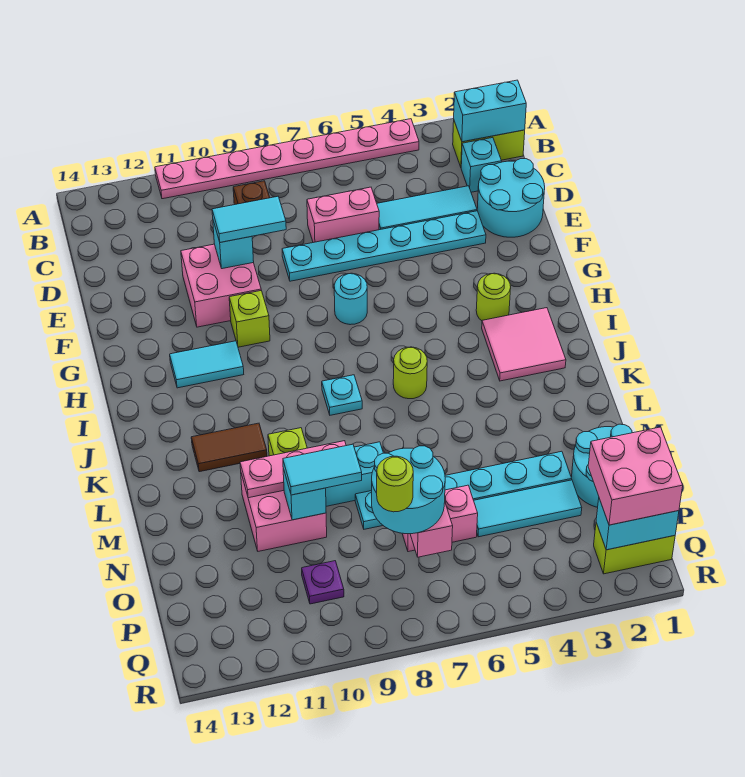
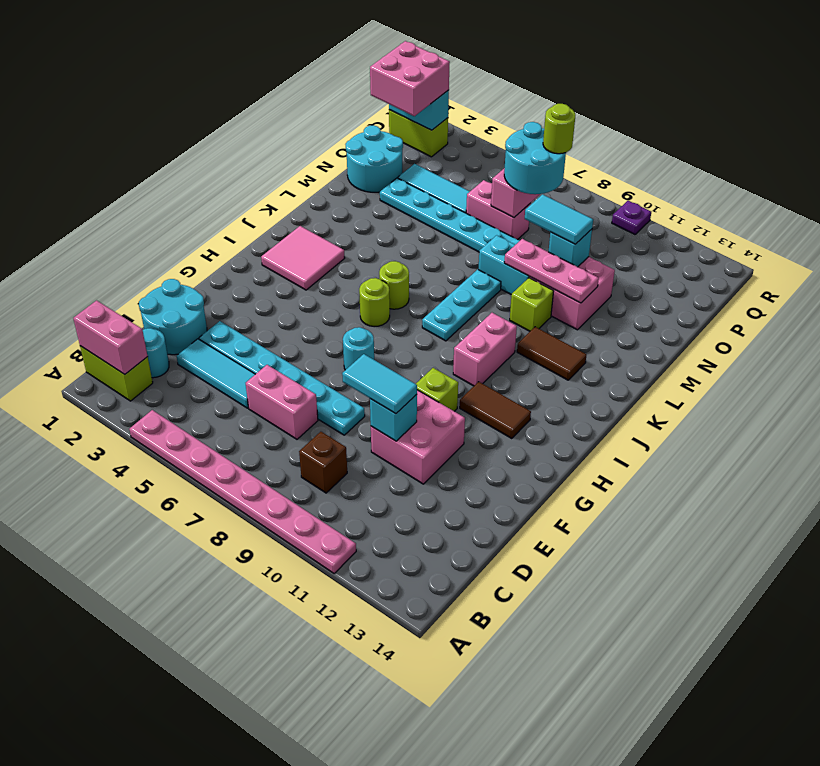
cyan 1x2 brick [454,80,526,142] -> pink 1x2 brick [73,300,148,374]
cyan 1x1 brick [461,138,501,192] -> cyan 1x1 round brick [143,328,169,378]
lime 1x1 round brick [476,273,511,321] -> lime 1x1 round brick moved to [359,278,390,327]
cyan 1x2 tile [170,341,244,388] -> brown 1x2 tile [460,382,531,439]
none -> pink 1x2 brick [453,313,517,386]
cyan 1x1 plate [322,375,362,415] -> cyan 1x3 plate [422,269,501,341]
purple 1x1 plate [302,561,344,604] -> purple 1x1 plate moved to [612,201,651,234]

